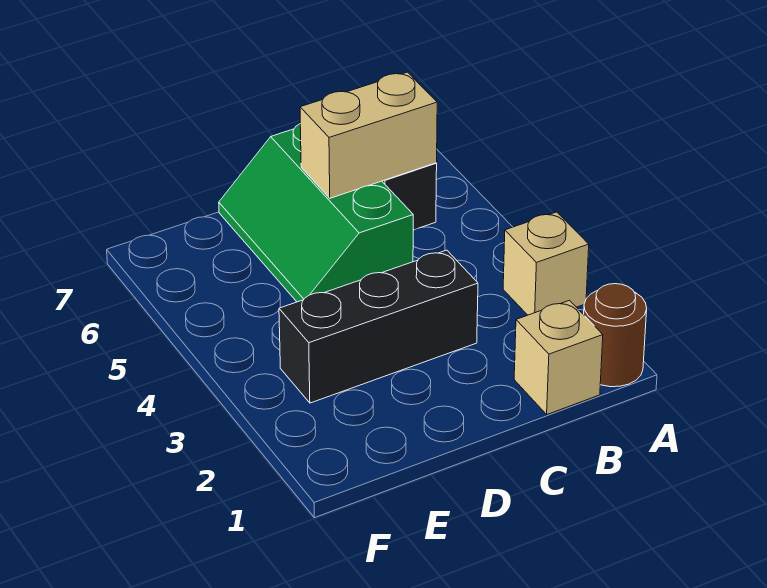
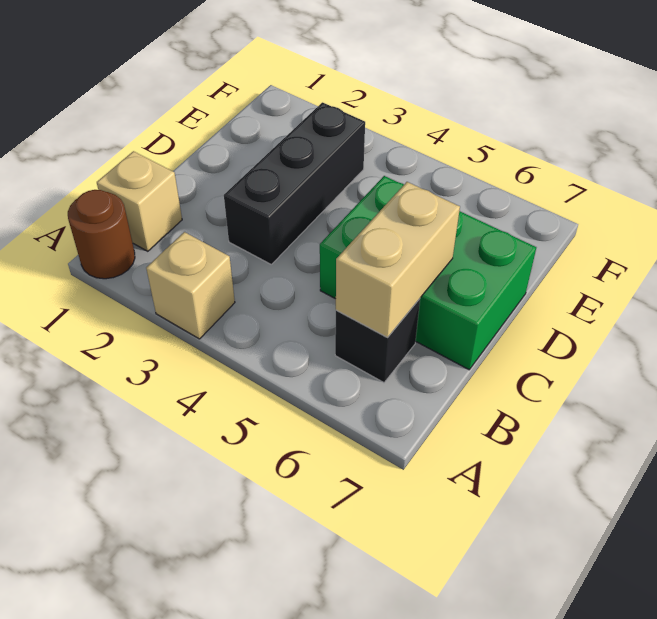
green 2x3 slope [219,124,413,302] -> green 2x3 brick [320,176,536,370]

